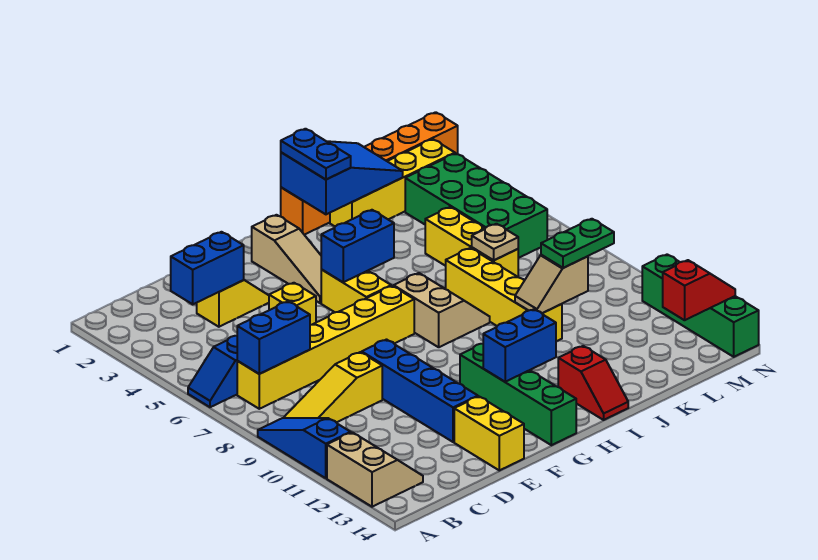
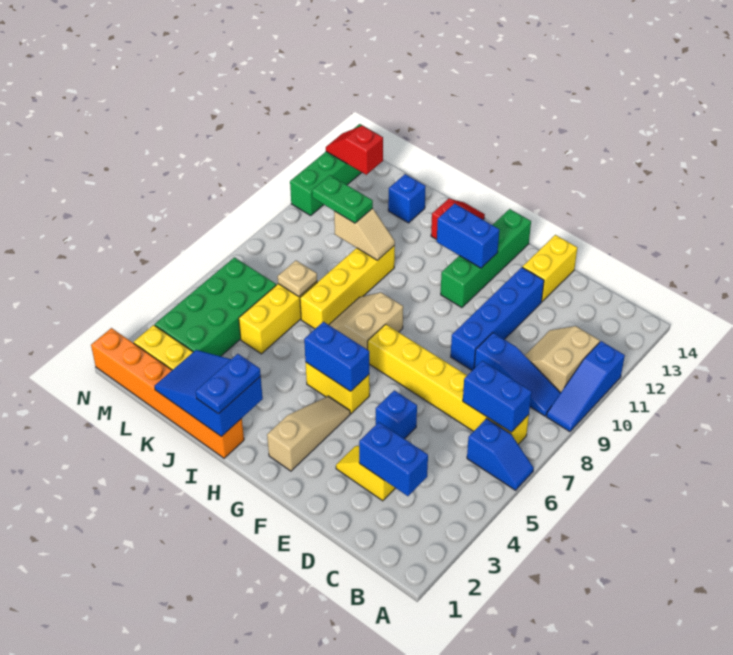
tan 2x2 slope [327,432,423,507] -> tan 2x2 slope moved to [525,326,600,393]
yellow 1x3 slope [284,352,382,422] -> blue 1x3 slope [474,333,560,416]
yellow 1x1 brick [269,283,316,325] -> blue 1x1 brick [376,390,417,439]
yellow 1x2 brick [321,270,391,312] -> yellow 1x2 brick turned to [306,363,370,414]
none -> blue 1x1 brick [388,174,426,223]

